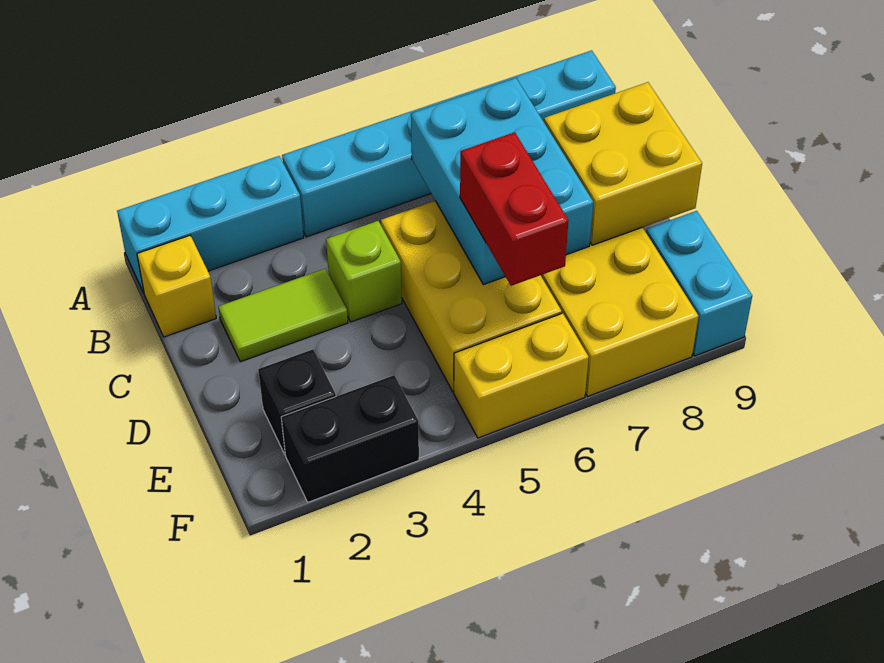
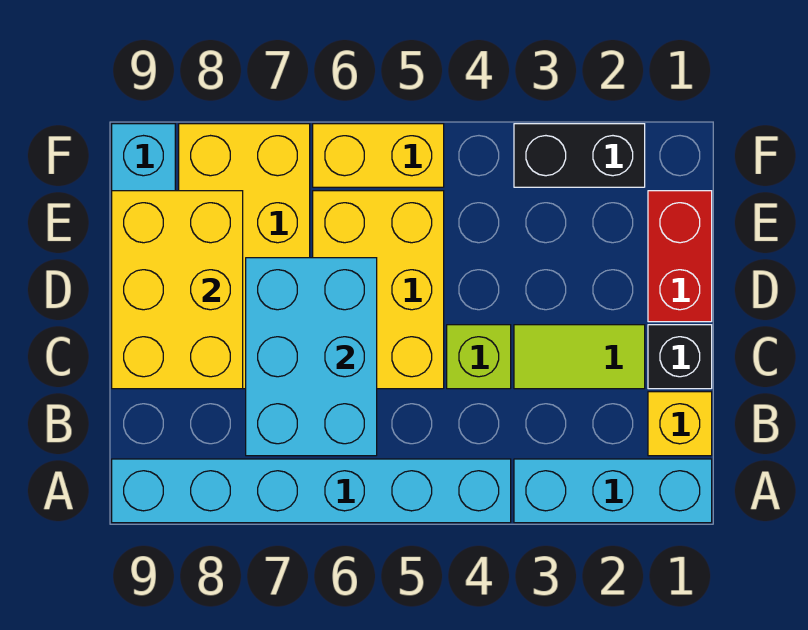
yellow 2x2 brick [544,82,702,245] -> yellow 2x3 brick [112,191,243,389]
red 1x2 brick [460,132,569,286] -> red 1x2 brick moved to [648,191,712,322]
black 1x1 brick [258,349,336,454] -> black 1x1 brick moved to [648,325,712,389]

